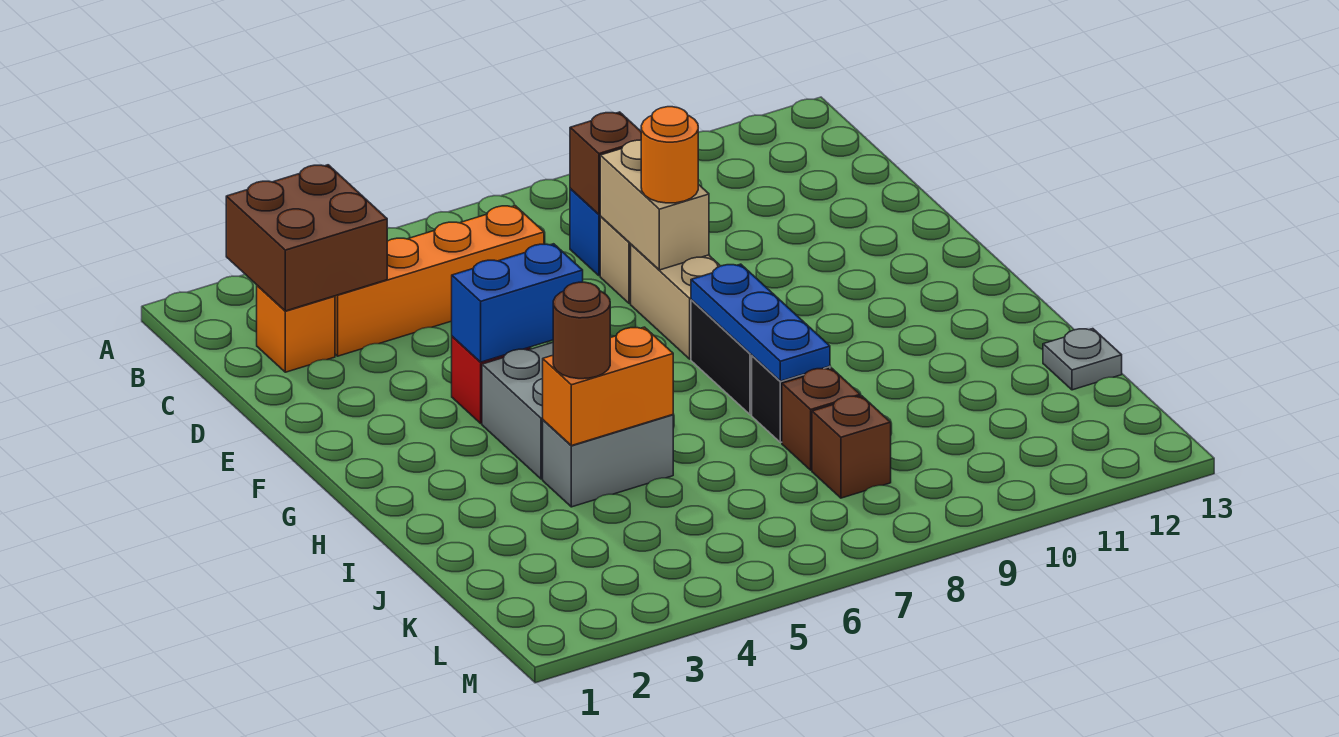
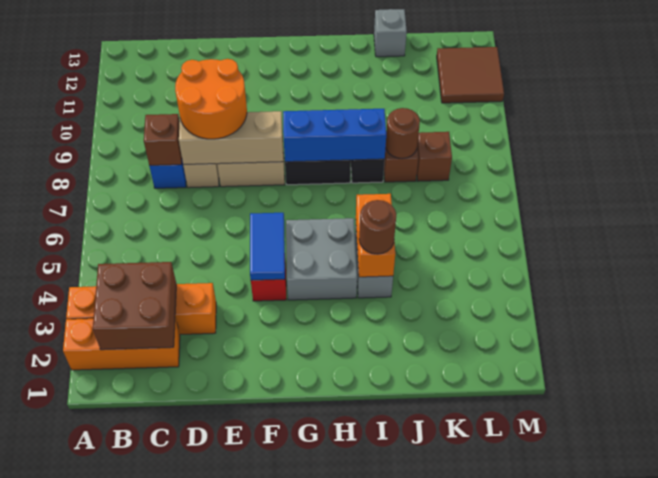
orange 1x1 brick [257,285,335,372] -> orange 1x3 brick [63,318,180,370]
orange 1x4 brick [335,206,544,356] -> orange 1x4 brick turned to [66,283,216,334]
tan 1x2 brick [600,140,709,270] -> tan 1x3 brick [179,111,283,165]
orange 1x1 round brick [641,107,698,203] -> orange 2x2 round brick [175,59,247,139]
blue 1x2 brick [452,244,583,362] -> blue 1x2 tile [250,213,285,280]
blue 1x3 plate [691,264,830,381] -> blue 1x3 brick [283,109,386,162]
none -> brown 1x1 round brick [386,108,420,159]
grey 1x1 plate [1043,329,1122,390] -> grey 1x1 brick [374,9,407,57]
none -> brown 2x2 tile [437,47,504,103]

